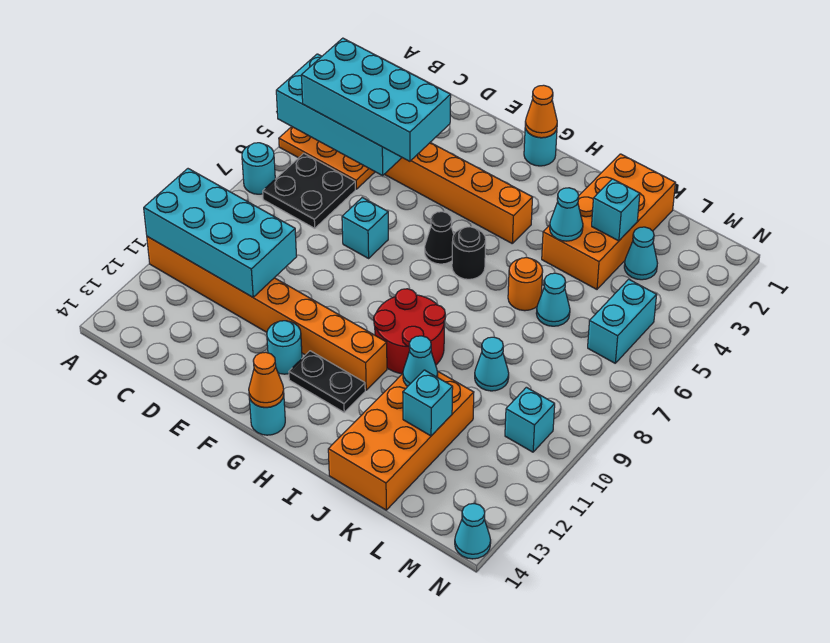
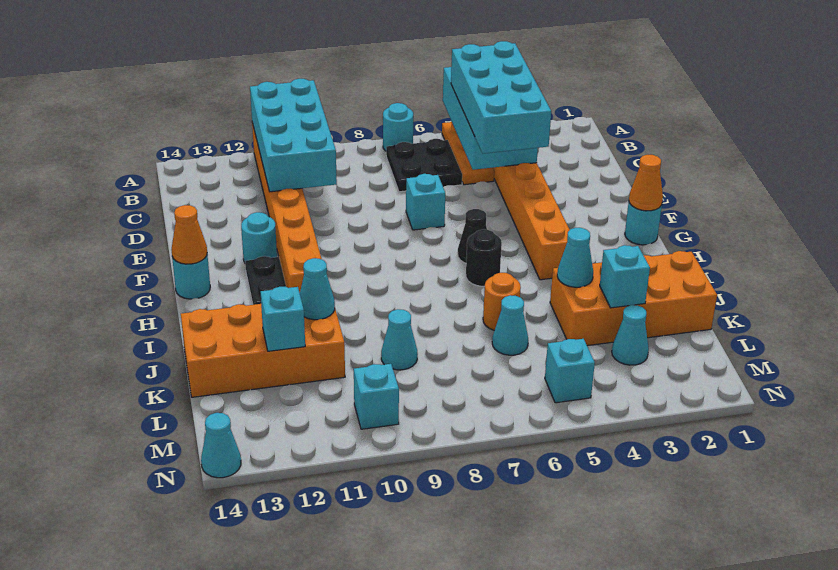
red 2x2 round brick [374,289,445,374] -> none
cyan 1x2 brick [588,279,657,363] -> cyan 1x1 brick [545,339,595,403]

